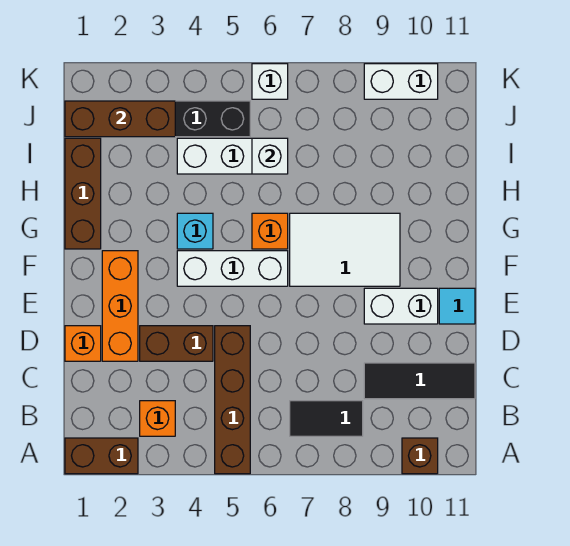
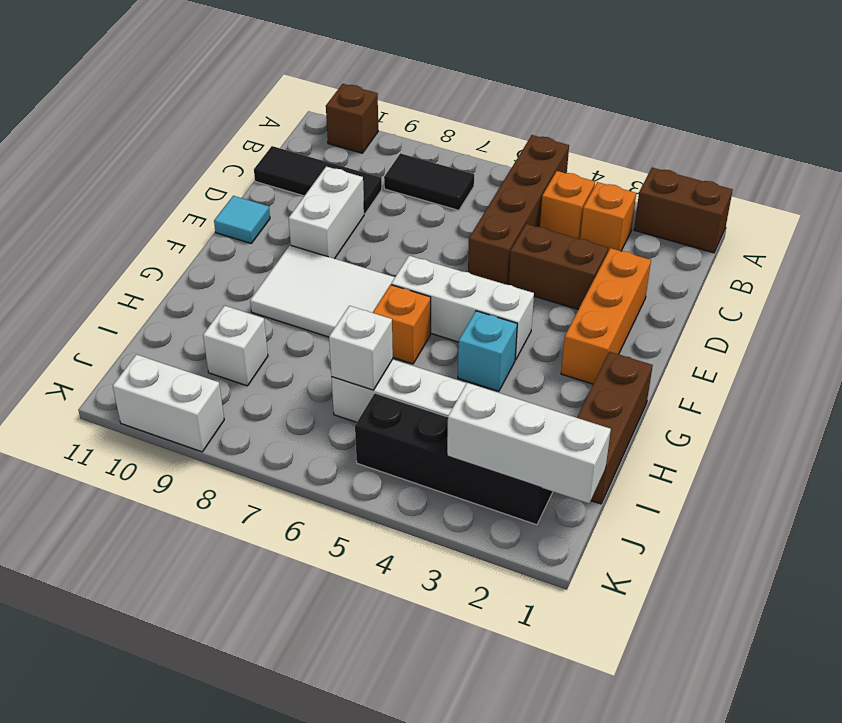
orange 1x1 brick [65,326,101,361] -> orange 1x1 brick moved to [540,171,595,239]
white 1x2 brick [364,288,438,324] -> white 1x2 brick turned to [289,166,364,259]
brown 1x3 brick [65,101,175,137] -> white 1x3 brick [447,383,611,503]
white 1x1 brick [252,64,288,99] -> white 1x1 brick moved to [203,306,268,386]

